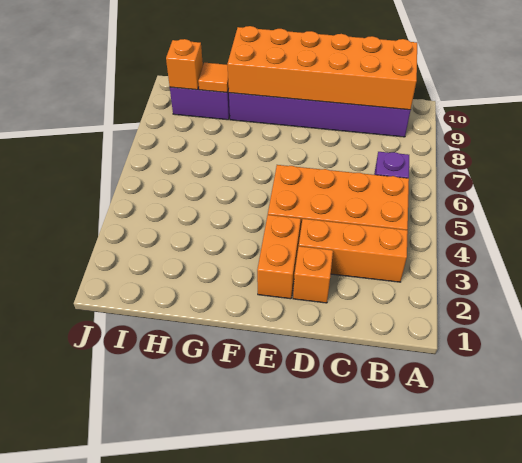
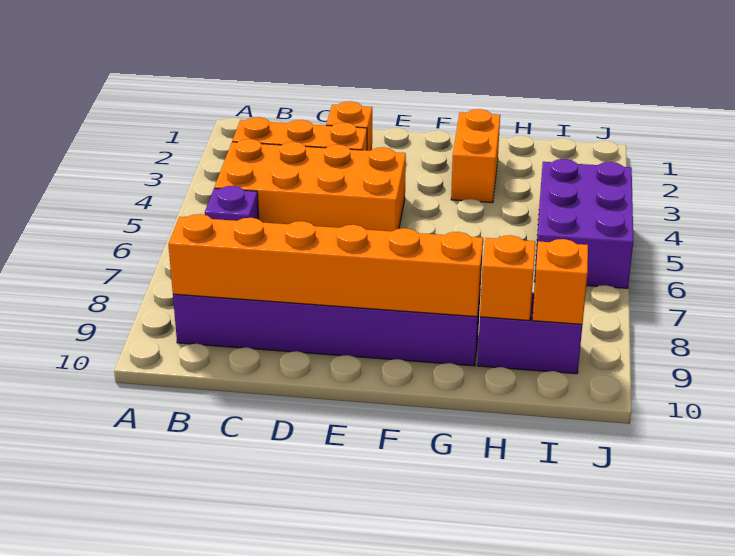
orange 2x6 brick [227,26,417,110] -> orange 1x6 brick [168,214,483,317]
orange 1x2 brick [257,215,301,299] -> orange 1x2 brick moved to [451,109,500,203]
orange 1x1 tile [198,63,229,92] -> orange 1x1 brick [480,235,535,321]
none -> purple 2x3 brick [534,159,633,288]

